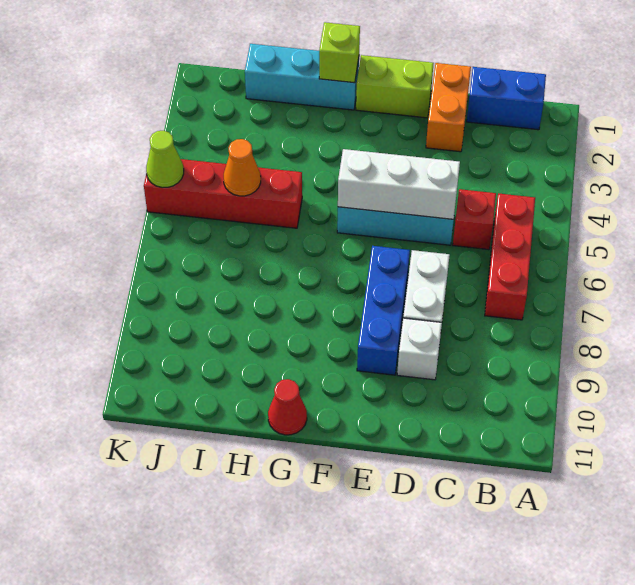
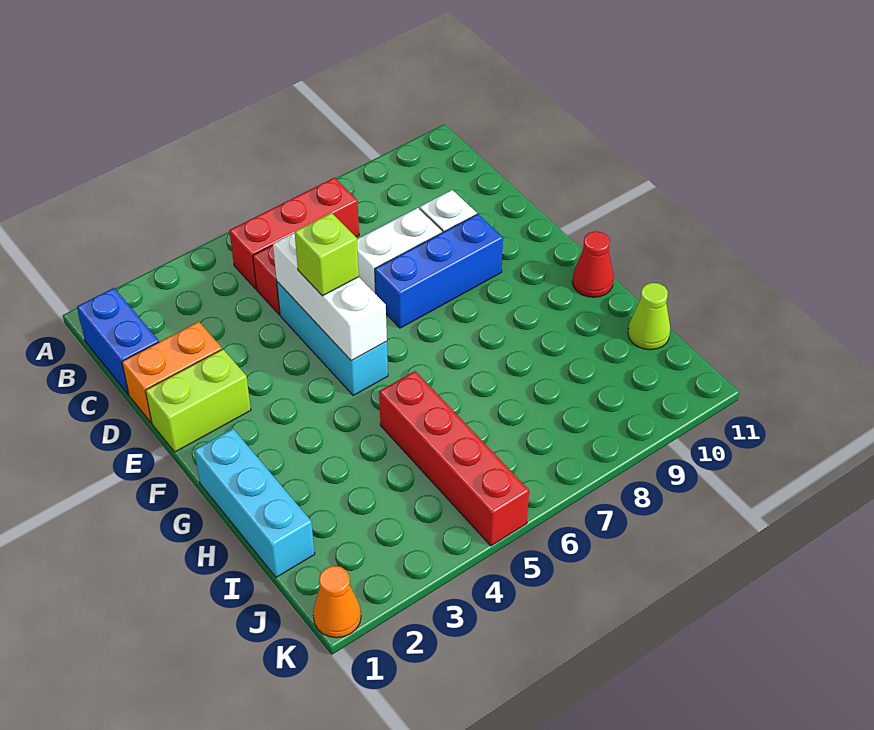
lime 1x2 brick [356,55,434,118] -> lime 1x2 brick turned to [145,349,251,452]
lime 1x1 brick [319,22,360,83] -> lime 1x1 brick moved to [295,213,359,296]
orange 1x1 cone [224,139,261,196] -> orange 1x1 cone moved to [313,566,361,638]
lime 1x1 cone [146,131,184,188] -> lime 1x1 cone moved to [628,283,670,350]

